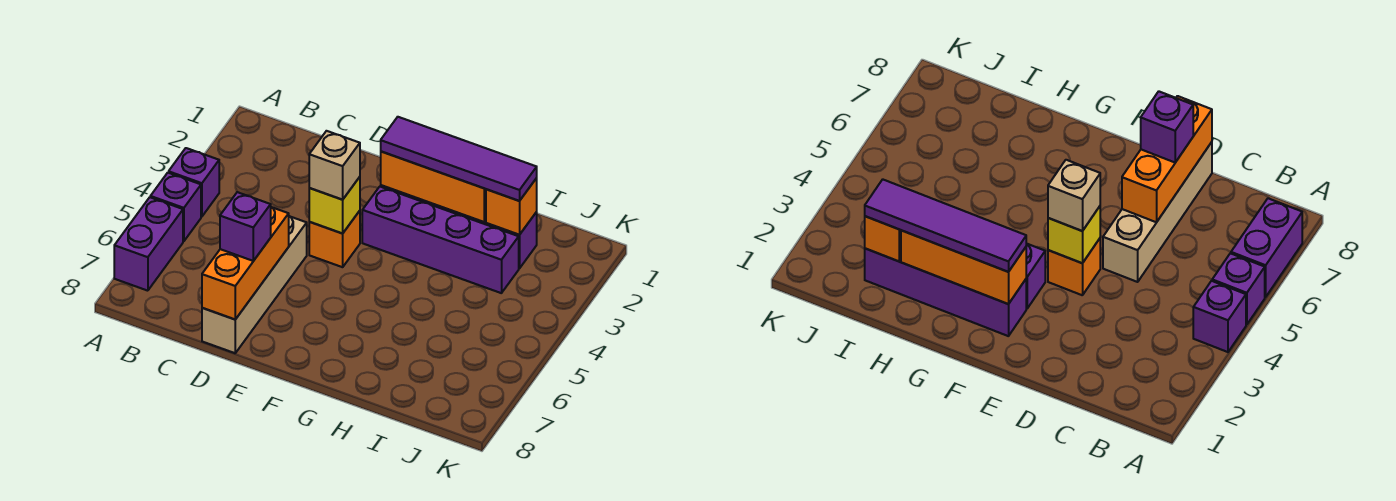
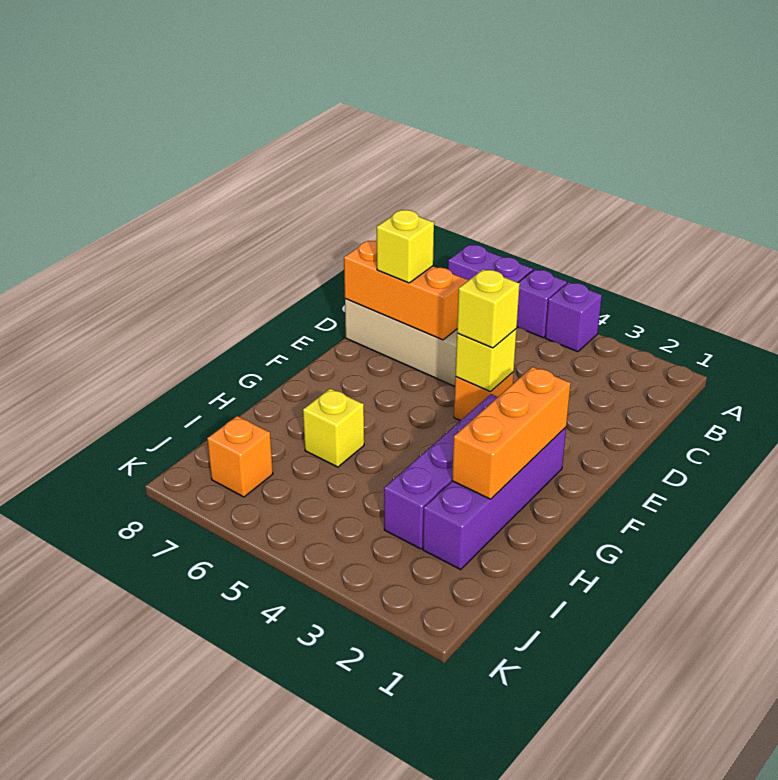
purple 1x1 brick [220,192,271,261] -> yellow 1x1 brick [377,210,434,283]
tan 1x1 brick [309,131,360,200] -> yellow 1x1 brick [457,269,520,348]
purple 1x4 tile [381,117,537,201] -> none
none -> yellow 1x1 brick [303,389,364,467]
orange 1x1 brick [486,178,537,235] -> orange 1x1 brick moved to [207,416,273,497]

